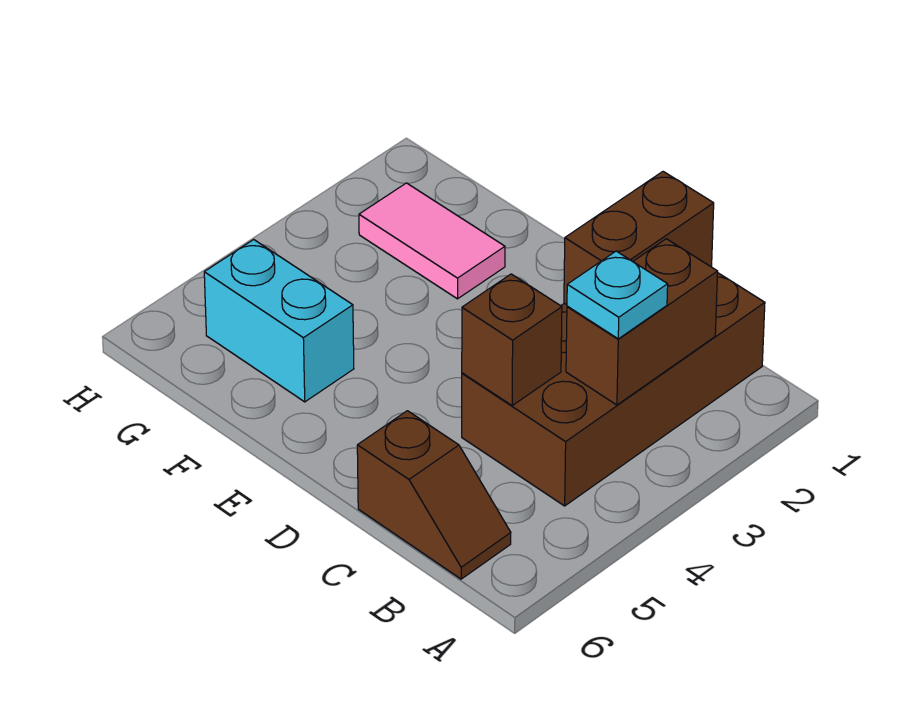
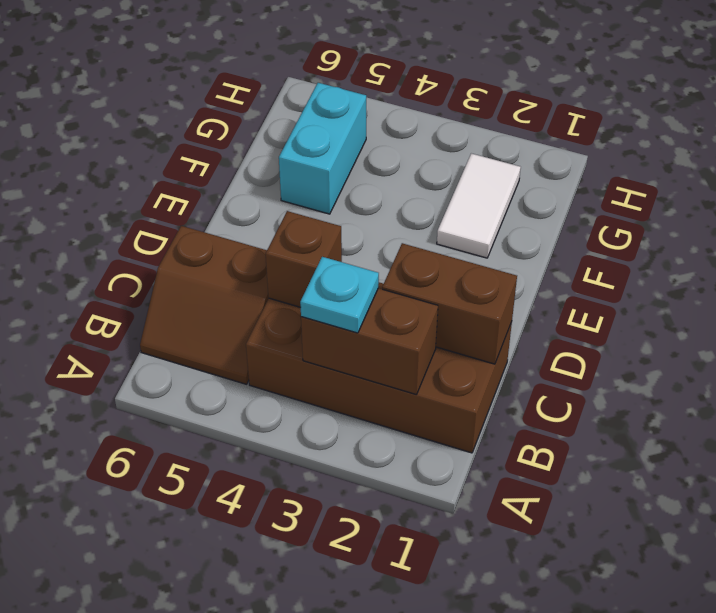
brown 1x2 slope [357,411,511,579] -> brown 2x2 slope [140,226,269,384]
pink 1x2 tile [359,183,505,299] -> white 1x2 tile [437,153,521,258]

